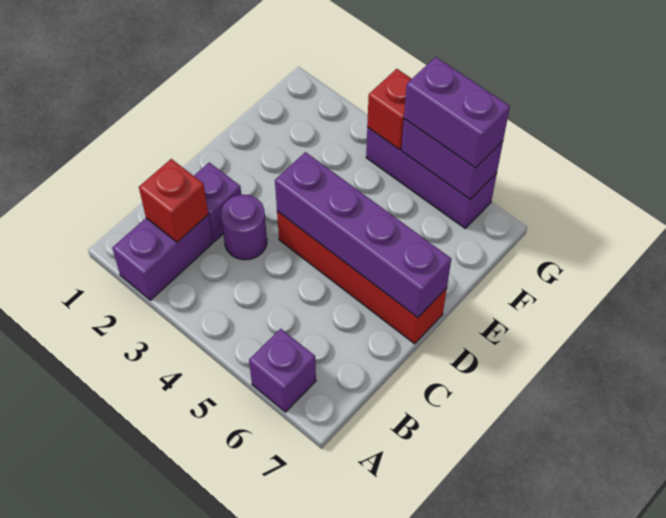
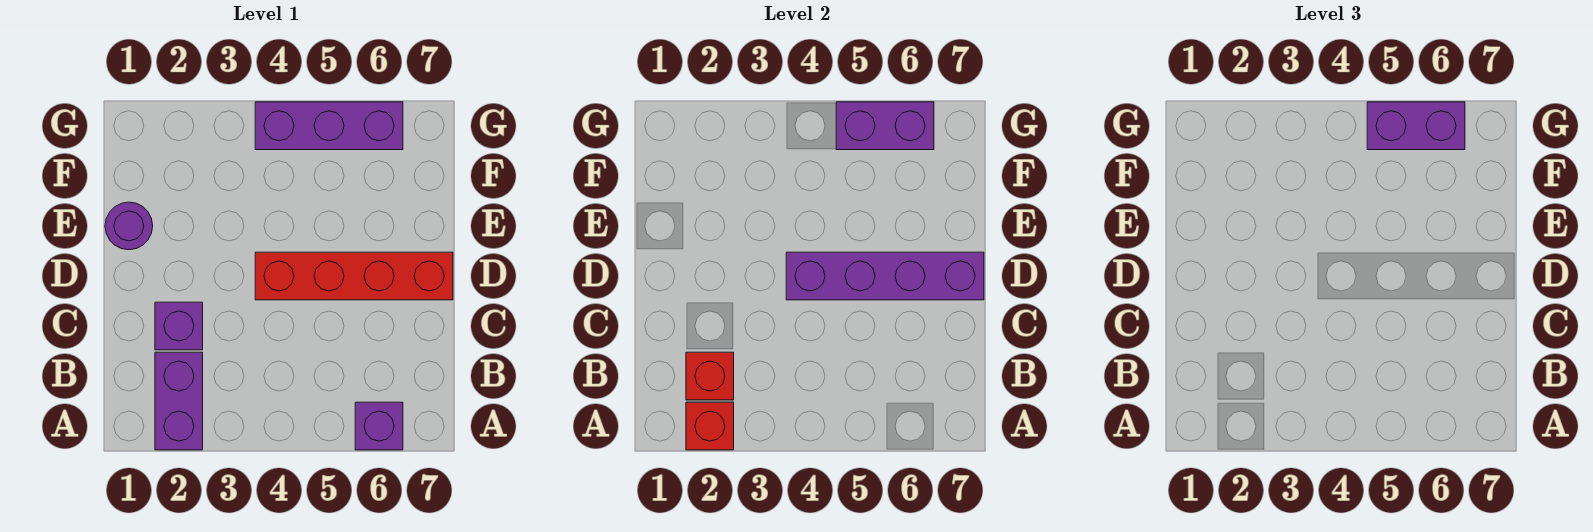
purple 1x1 round brick [221,195,267,260] -> purple 1x1 round brick moved to [105,202,153,250]
red 1x1 brick [367,69,411,150] -> red 1x1 brick moved to [686,402,734,450]

